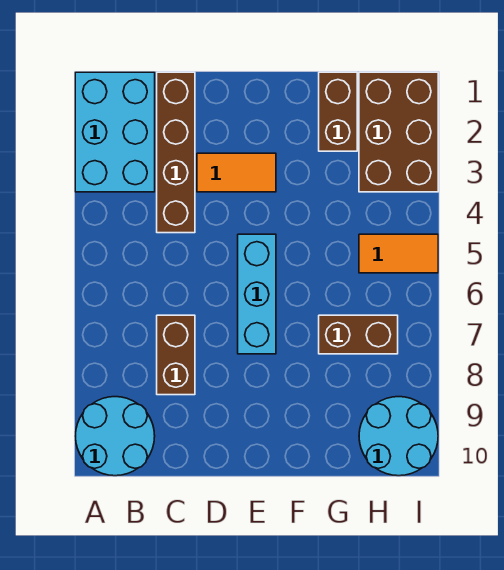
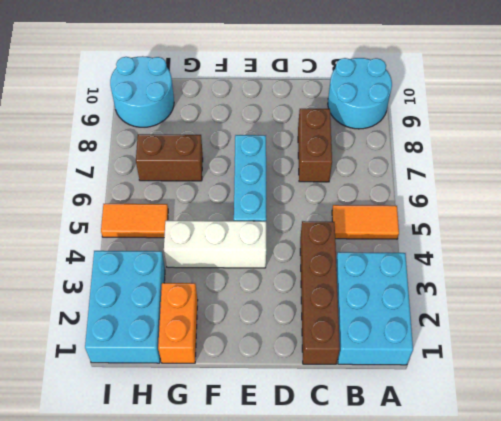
orange 1x2 tile [197,153,276,192] -> orange 1x2 tile moved to [332,205,399,239]
none -> white 1x3 brick [164,221,266,268]
brown 1x2 brick [319,72,357,151] -> orange 1x2 brick [158,283,198,363]
brown 2x3 brick [359,72,438,192] -> cyan 2x3 brick [85,251,165,363]

